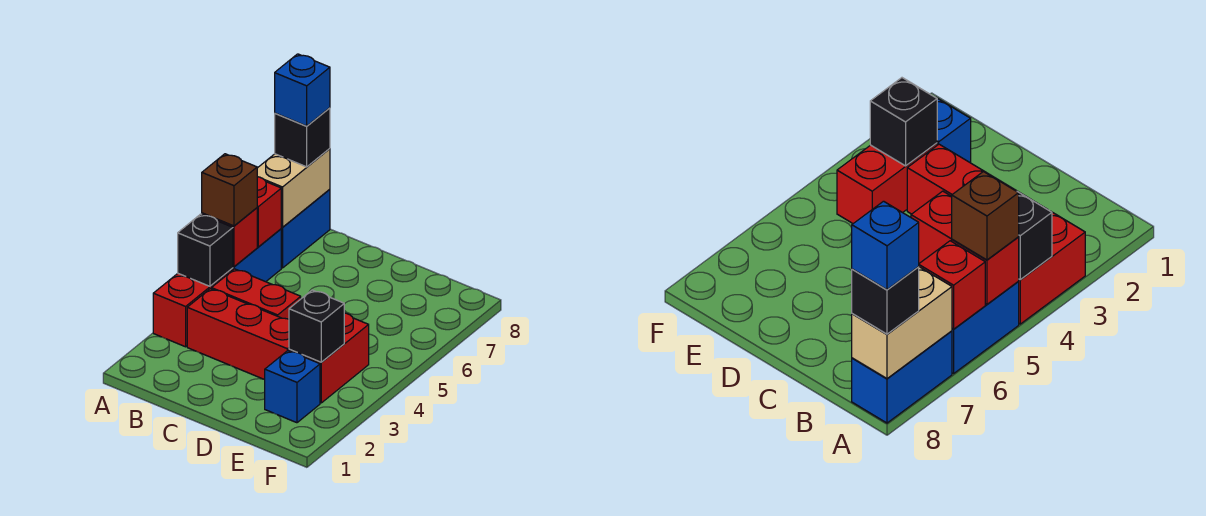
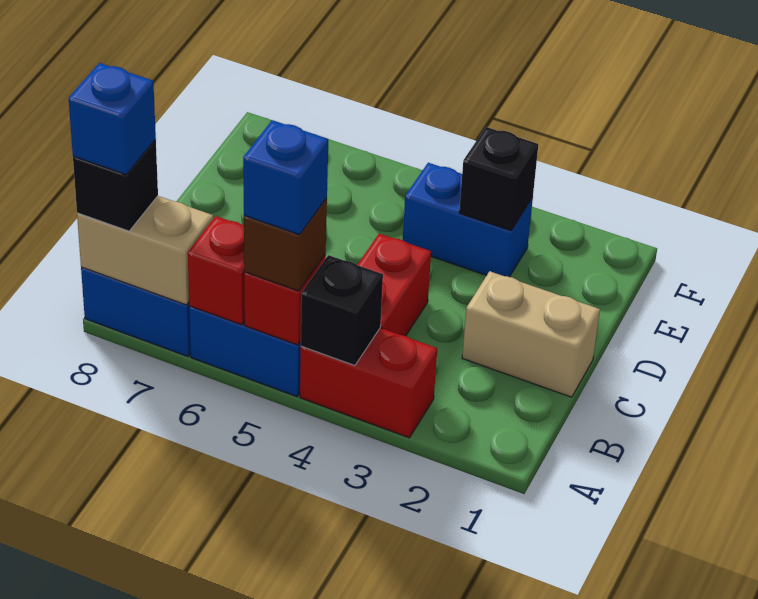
red 1x3 brick [187,289,289,380] -> none
none -> tan 1x2 brick [462,271,600,397]
blue 1x1 brick [265,351,320,423] -> blue 1x1 brick moved to [243,120,328,235]
red 1x2 brick [289,313,369,403] -> blue 1x2 brick [403,163,533,277]

